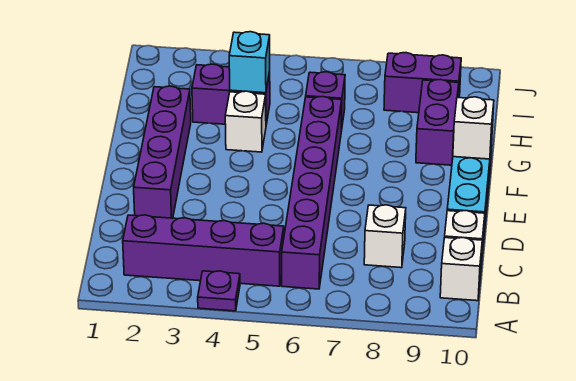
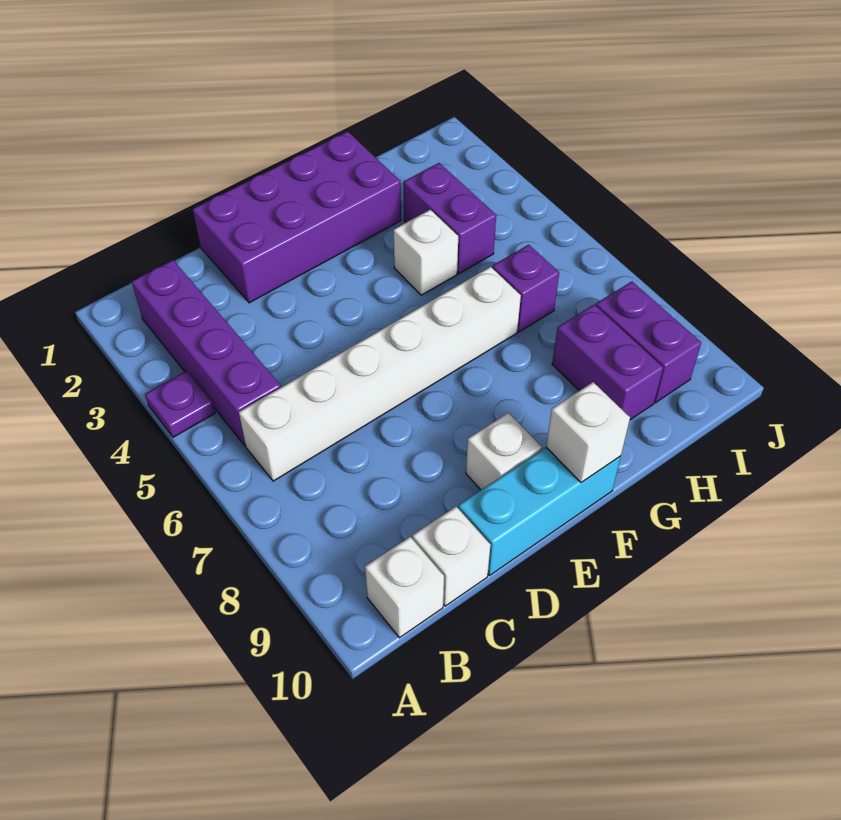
purple 1x6 brick [282,97,342,289] -> white 1x6 brick [239,267,521,481]
white 1x1 brick [364,205,406,268] -> white 1x1 brick moved to [466,413,542,490]
purple 1x4 brick [134,86,191,218] -> purple 2x4 brick [193,131,401,303]
purple 1x2 brick [416,79,459,165] -> purple 1x2 brick turned to [552,304,663,420]
cyan 1x1 brick [229,32,270,93] -> none

